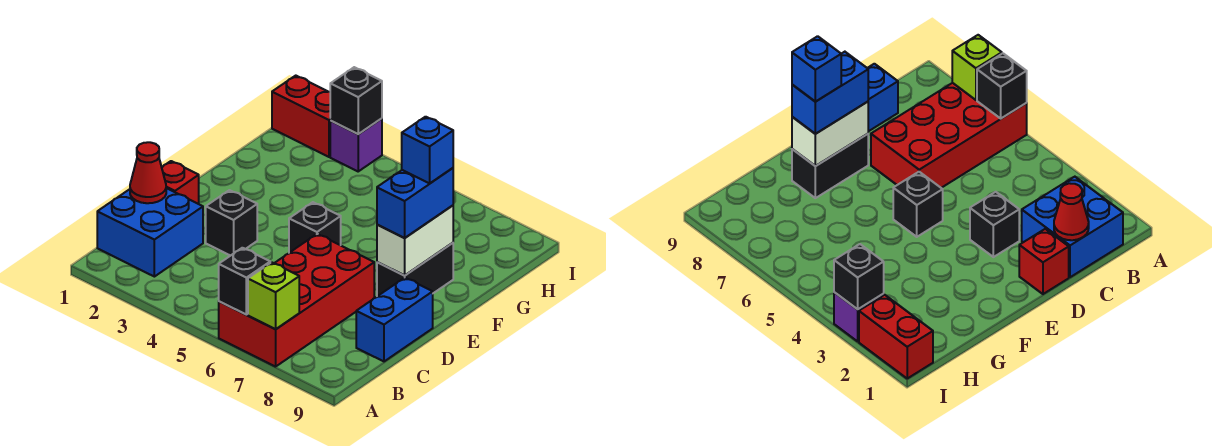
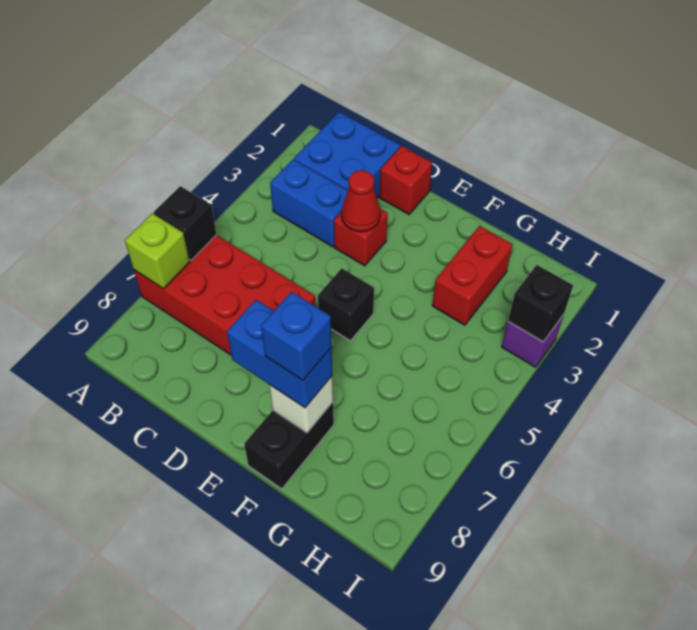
red 1x1 cone [130,142,166,203] -> red 1x1 cone moved to [342,170,380,232]
blue 1x2 brick [356,278,433,361] -> blue 1x2 brick moved to [270,159,348,247]
black 1x1 brick [206,190,257,256] -> red 1x1 brick [334,209,388,266]
black 1x2 brick [377,243,453,296] -> black 1x2 brick turned to [244,402,334,489]
white 1x2 brick [377,206,453,275] -> white 1x1 brick [269,376,333,433]
red 1x2 brick [272,76,331,157] -> red 1x2 brick moved to [432,226,513,325]

